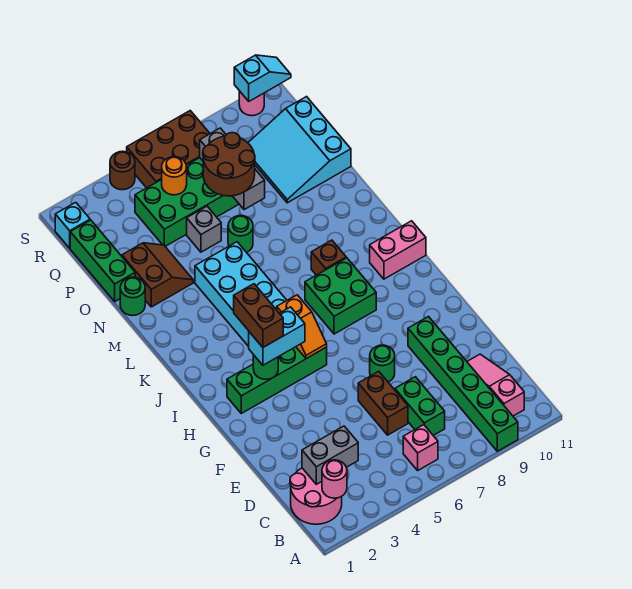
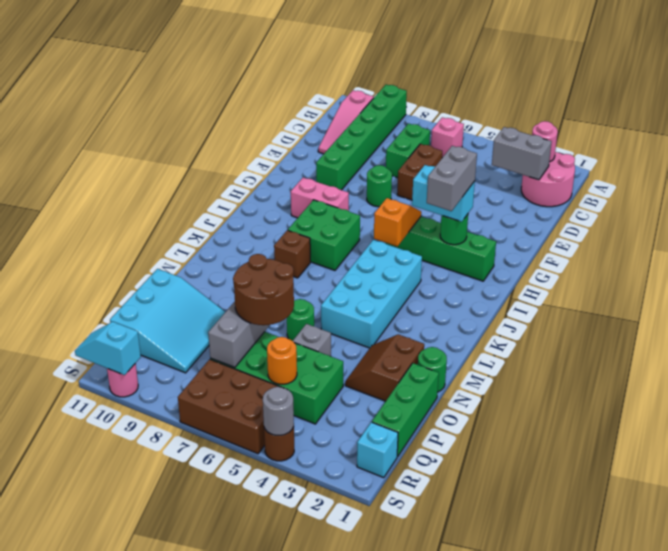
brown 1x2 brick [234,284,283,347] -> grey 1x2 brick [427,146,477,211]
pink 1x2 brick [370,221,426,279] -> pink 1x2 brick moved to [291,178,349,218]
none -> grey 1x1 round brick [263,387,294,435]

